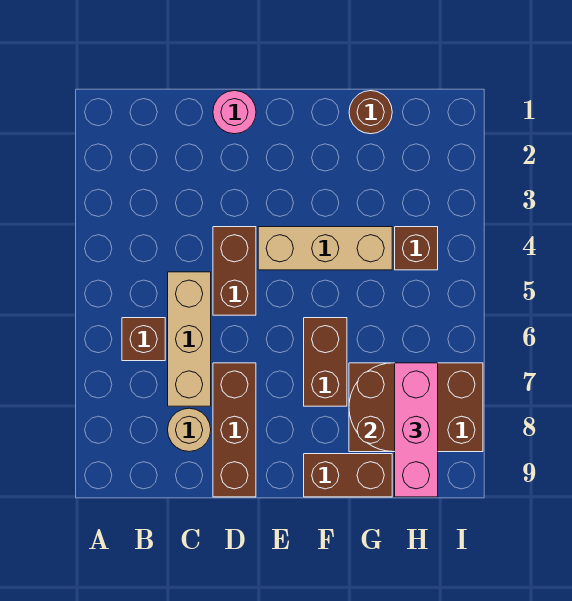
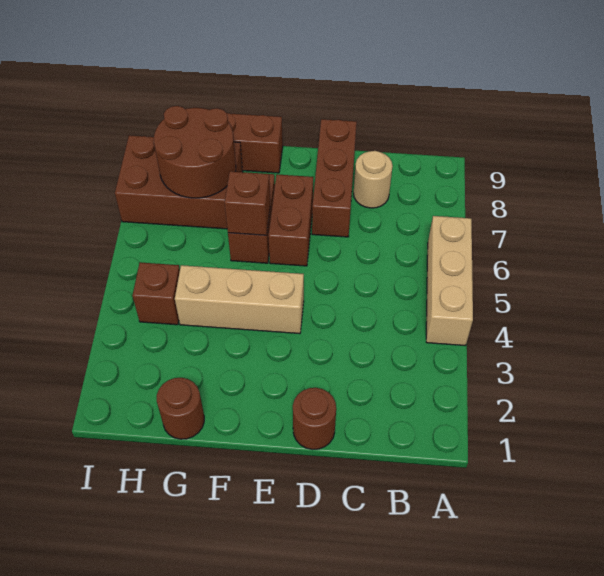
brown 1x1 brick [122,318,165,361] -> brown 1x1 brick moved to [225,171,270,235]
tan 1x3 brick [168,272,211,406] -> tan 1x3 brick moved to [426,216,473,346]
pink 1x1 round brick [213,91,256,134] -> brown 1x1 round brick [293,388,336,449]
brown 1x2 brick [213,227,256,315] -> brown 1x2 brick moved to [269,174,313,266]
pink 1x3 brick [394,363,438,497] -> none

